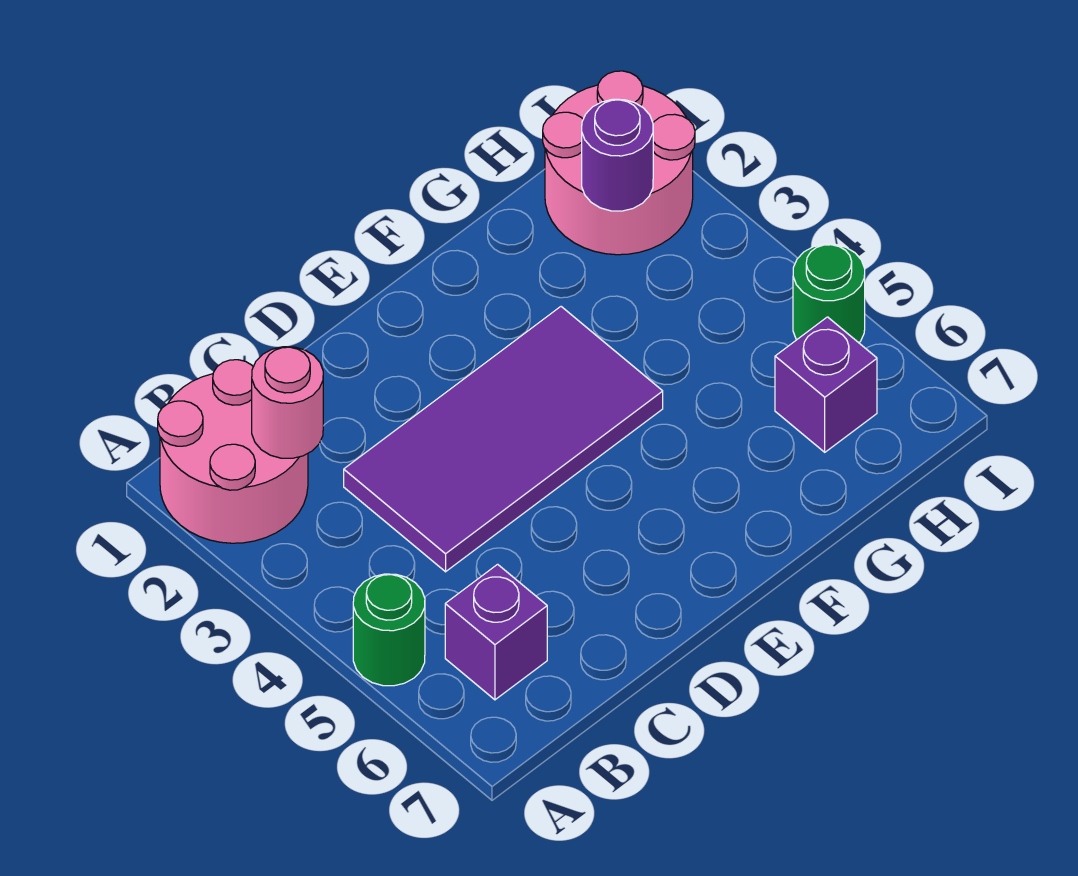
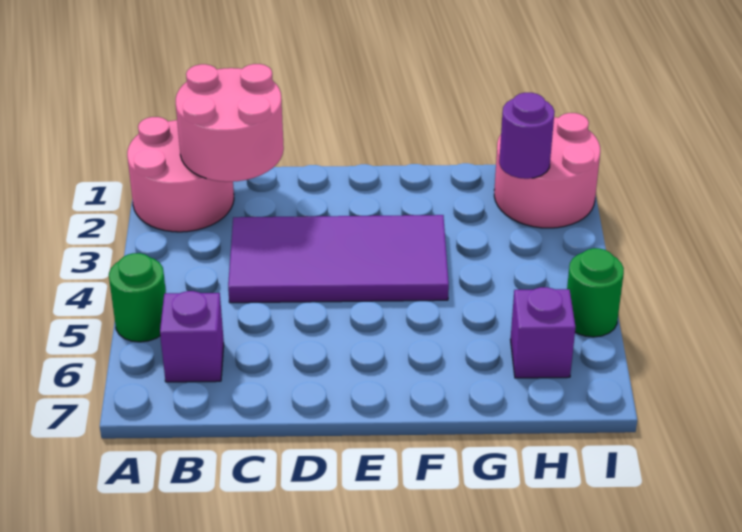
pink 1x1 round brick [252,347,323,458] -> pink 2x2 round brick [176,64,284,182]

